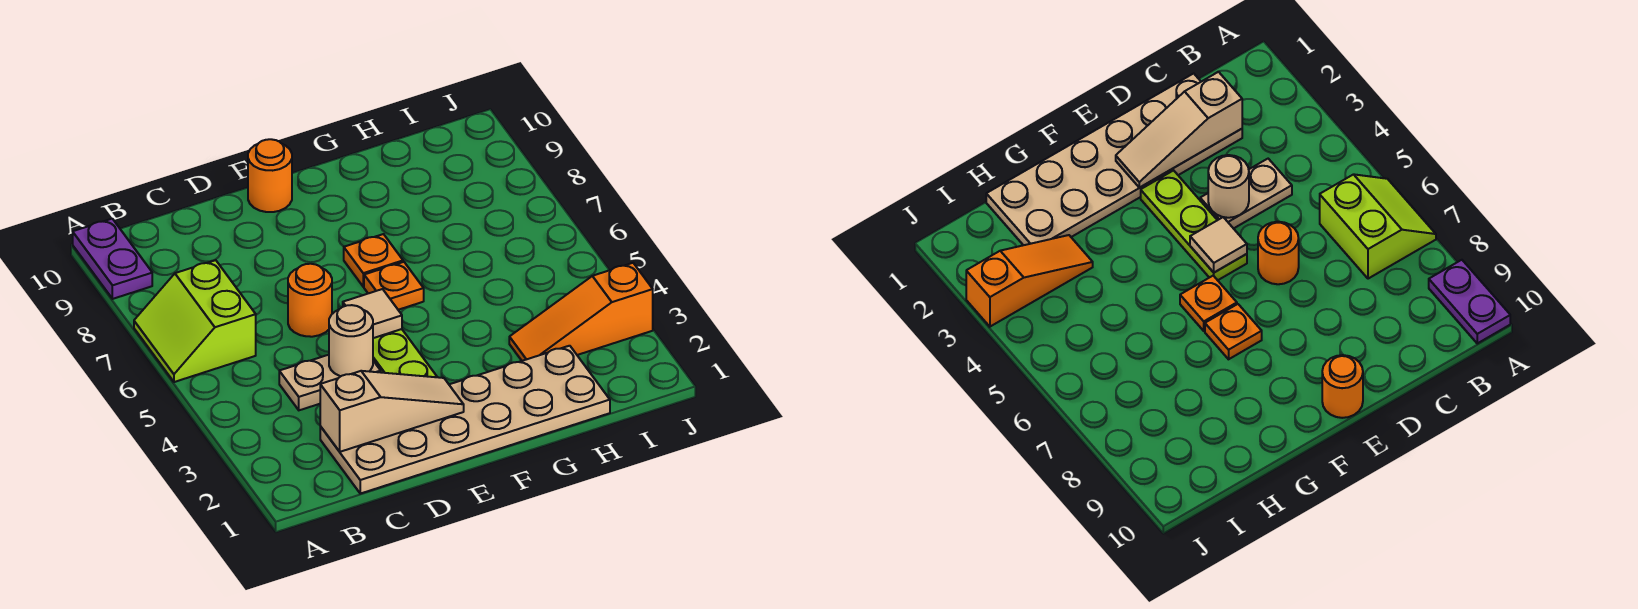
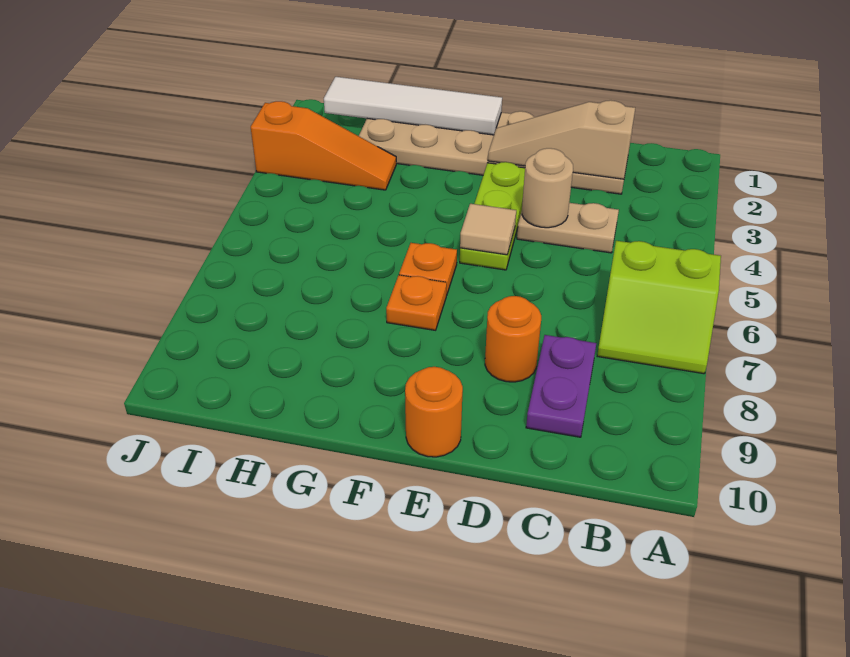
lime 2x2 slope [134,260,256,382] -> lime 2x2 slope turned to [597,241,721,374]
purple 1x2 plate [73,219,152,299] -> purple 1x2 plate moved to [526,335,596,437]
orange 1x1 round brick [288,264,332,337] -> orange 1x1 round brick moved to [485,296,541,382]
none -> white 1x4 tile [324,77,502,135]

